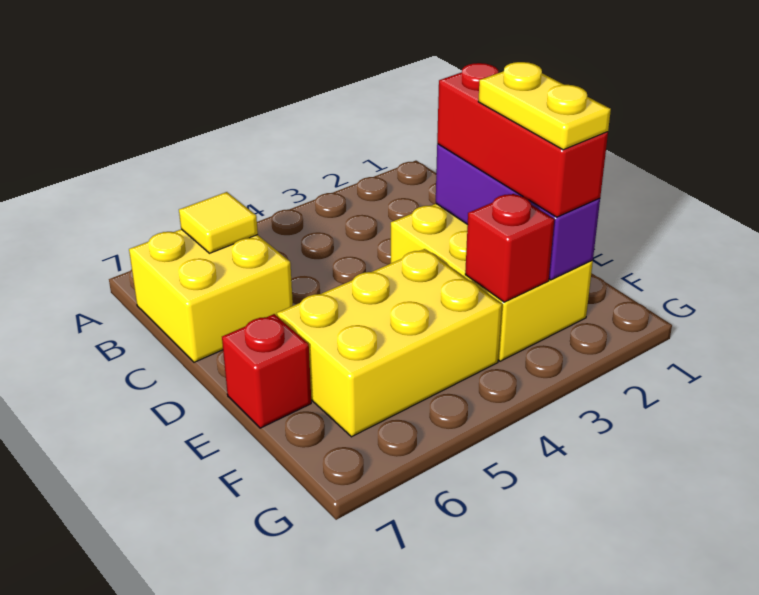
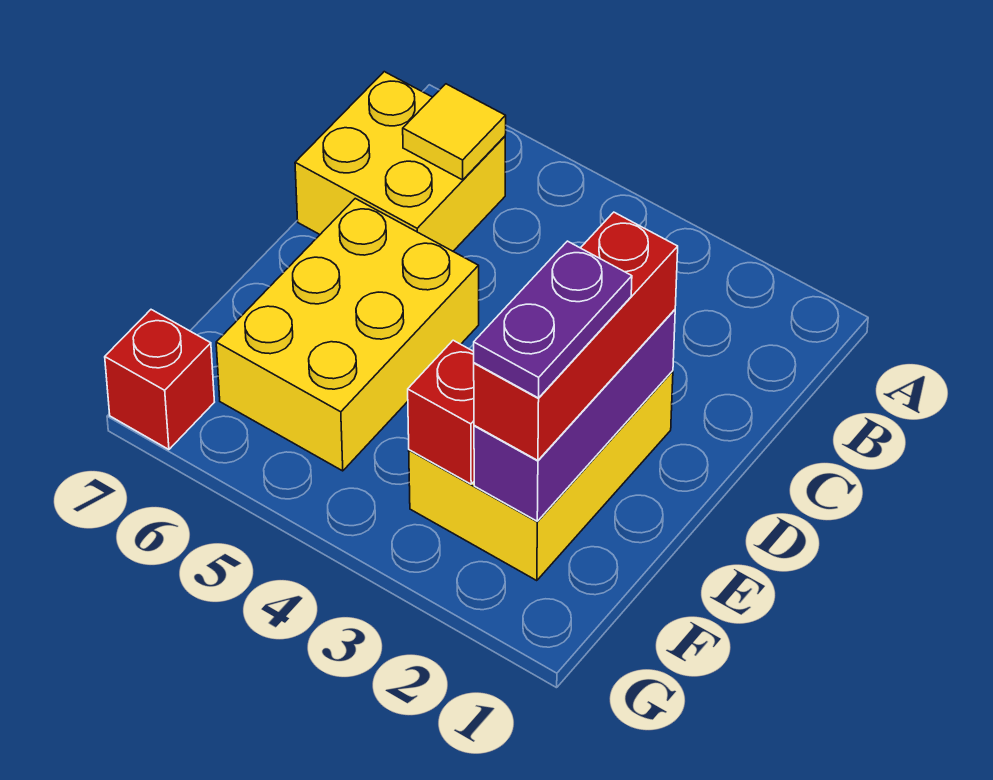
yellow 1x2 plate [478,62,611,150] -> purple 1x2 plate [474,241,632,398]
yellow 2x3 brick [277,249,502,437] -> yellow 2x3 brick turned to [216,199,479,471]
red 1x1 brick [222,314,311,428] -> red 1x1 brick moved to [105,310,214,449]

